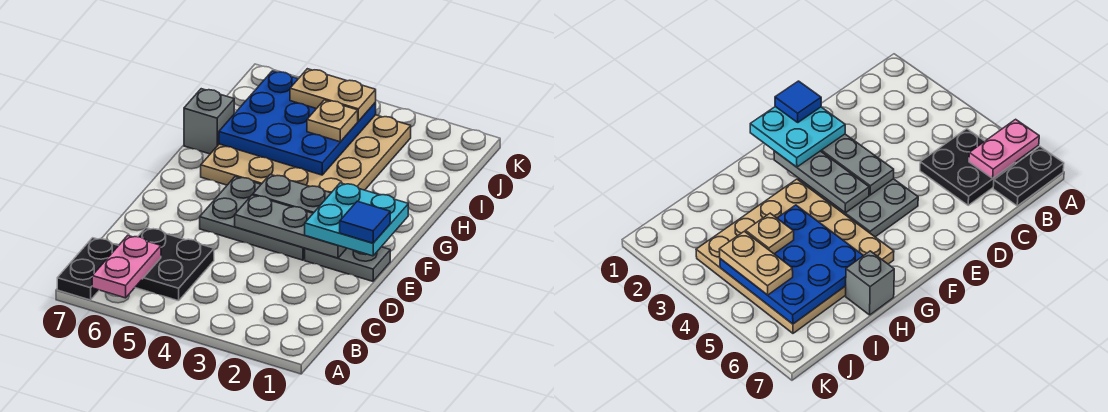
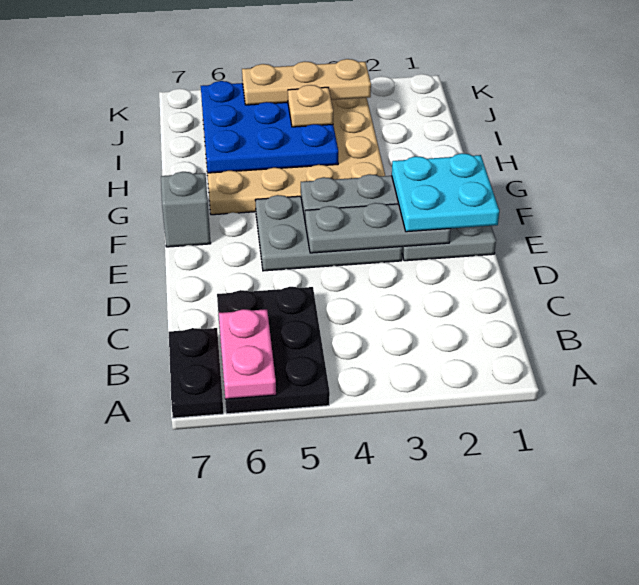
black 2x2 plate [135,228,214,301] -> black 2x3 plate [217,287,330,414]
blue 1x1 tile [340,201,390,243] -> none
grey 1x1 brick [184,89,234,154] -> grey 1x1 brick moved to [161,172,211,247]
tan 1x2 plate [290,69,376,121] -> tan 1x3 plate [242,59,371,105]

